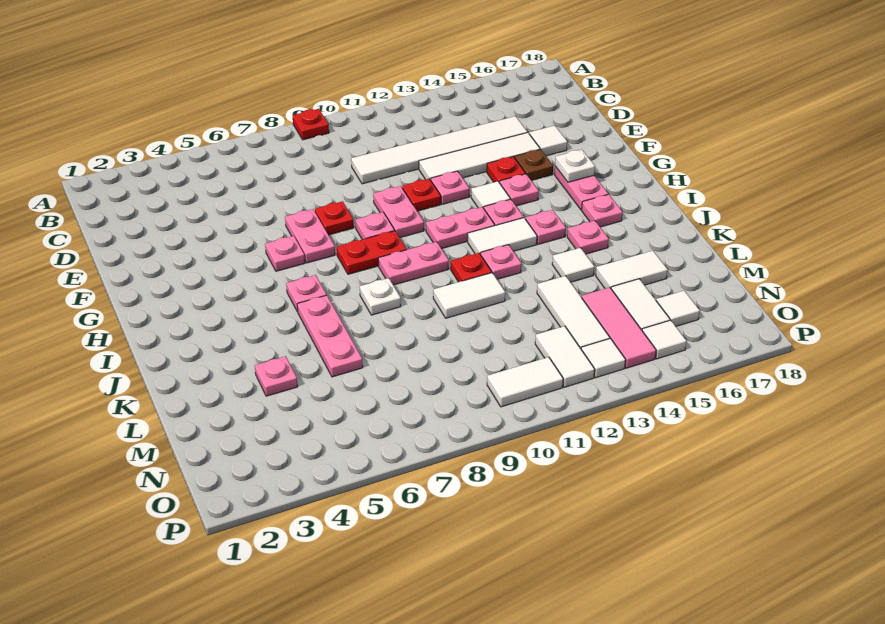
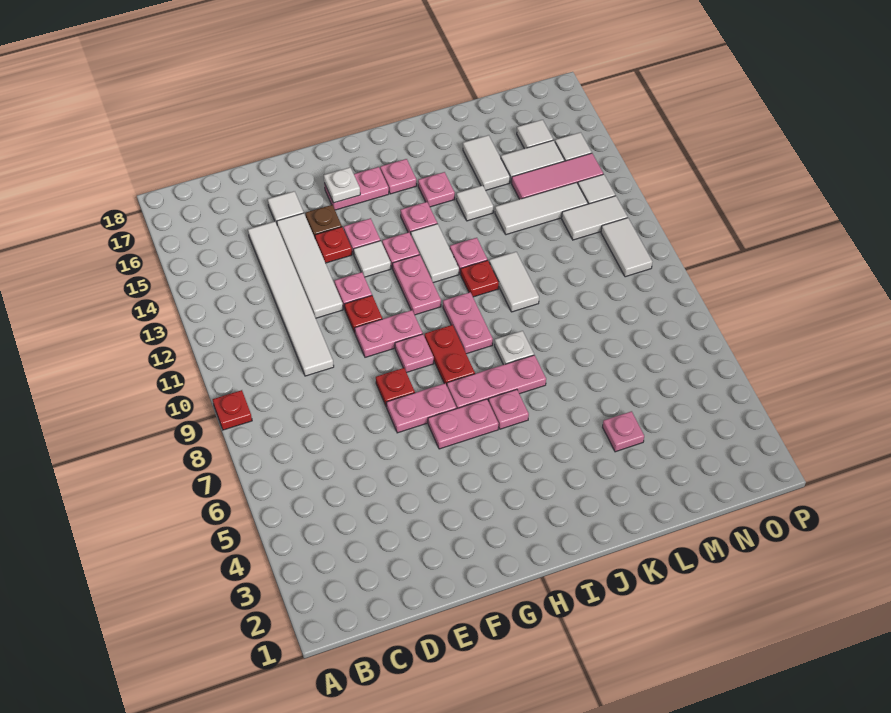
pink 1x1 plate [265,236,305,271] -> pink 1x2 plate [428,399,499,449]
pink 1x3 plate [297,295,363,377] -> pink 1x3 plate moved to [447,355,546,409]

